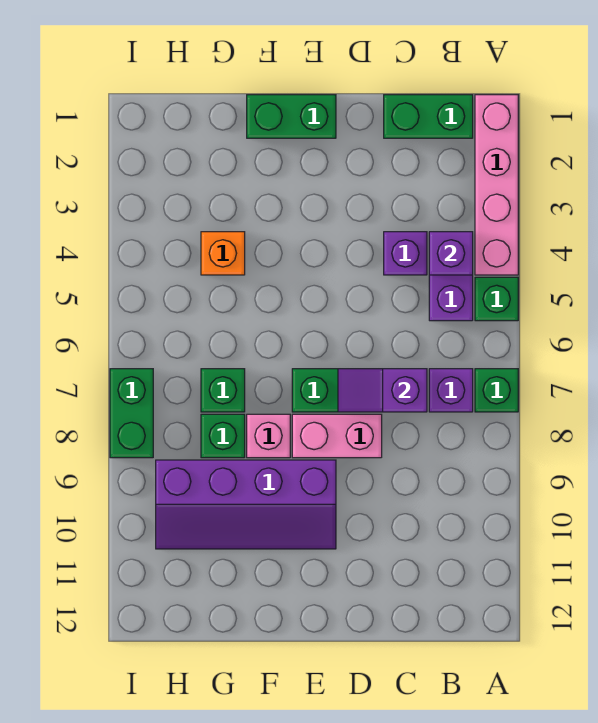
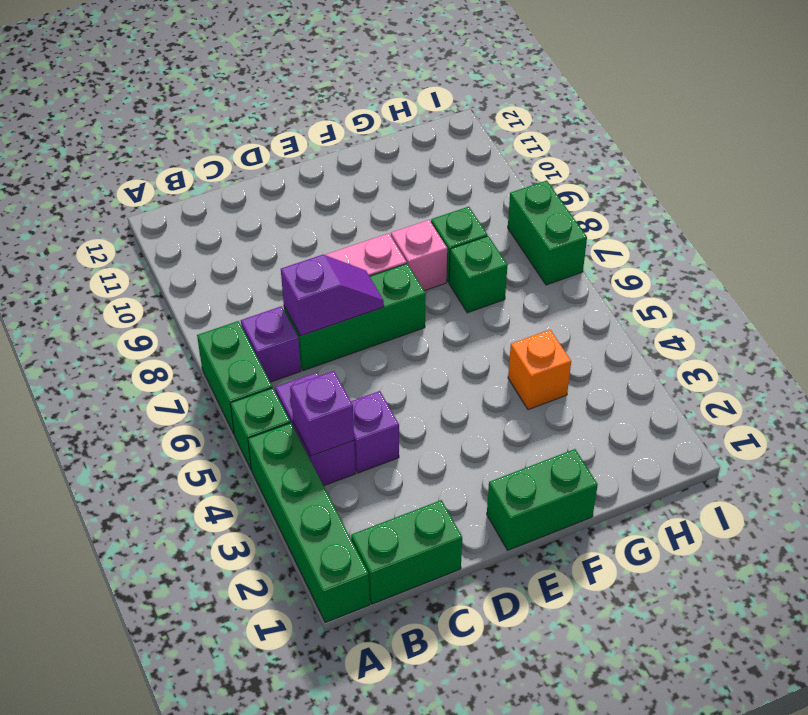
pink 1x4 brick [475,95,518,275] -> green 1x4 brick [248,423,370,623]
green 1x1 brick [475,369,518,412] -> green 1x2 brick [197,321,272,434]
purple 2x4 slope [156,460,336,549] -> none

